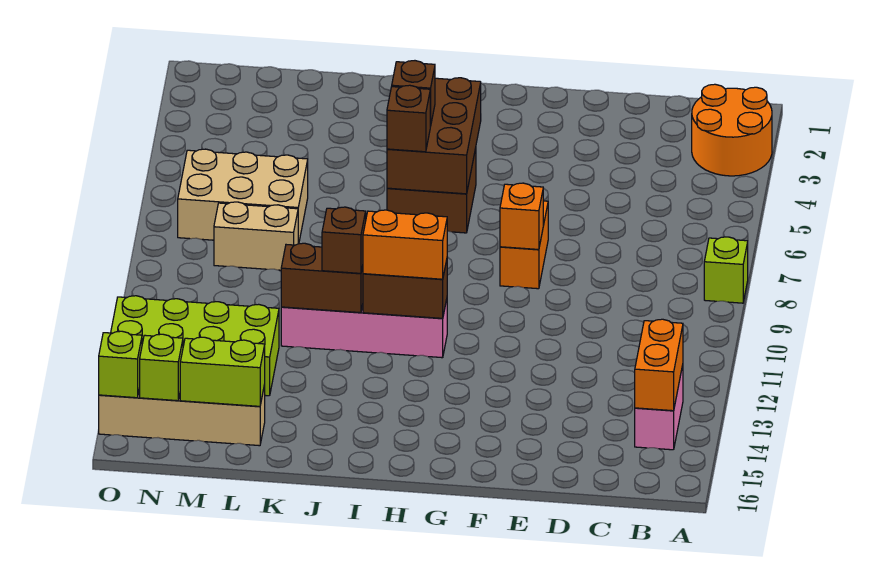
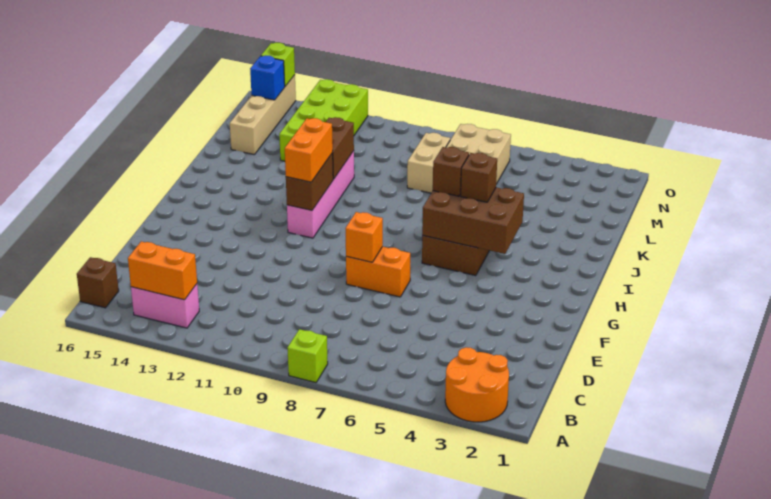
brown 1x1 brick [322,207,366,273] -> brown 1x1 brick moved to [77,257,119,308]
lime 1x2 brick [180,337,265,406] -> none
lime 1x1 brick [140,334,183,401] -> blue 1x1 brick [250,56,285,100]

